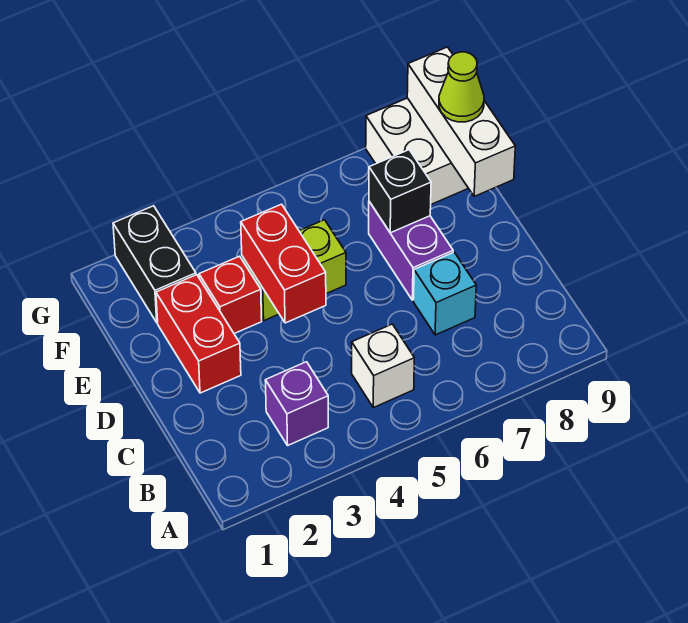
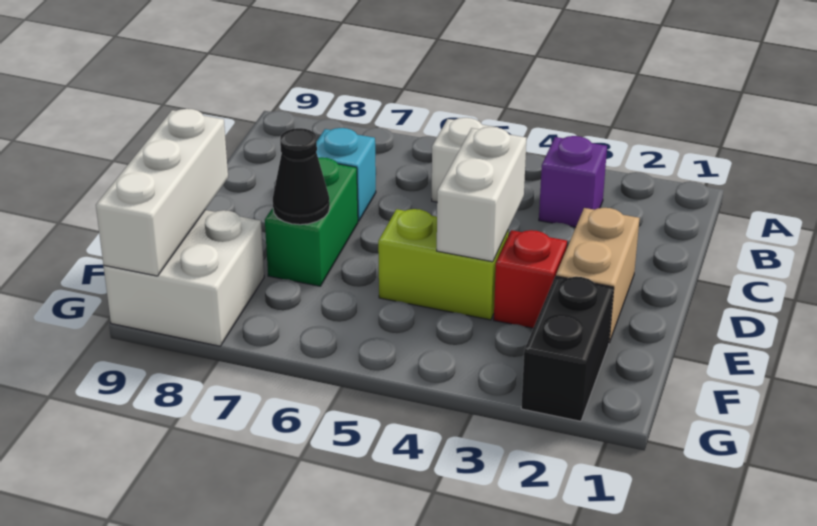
red 1x2 brick [156,275,241,393] -> tan 1x2 brick [556,208,640,343]
red 1x2 brick [241,204,326,323] -> white 1x2 brick [437,127,527,262]
purple 1x2 brick [369,202,453,300] -> green 1x2 brick [265,157,358,286]
black 1x1 brick [369,150,431,233] -> black 1x1 cone [273,128,330,225]
lime 1x1 cone [439,52,484,122] -> none

